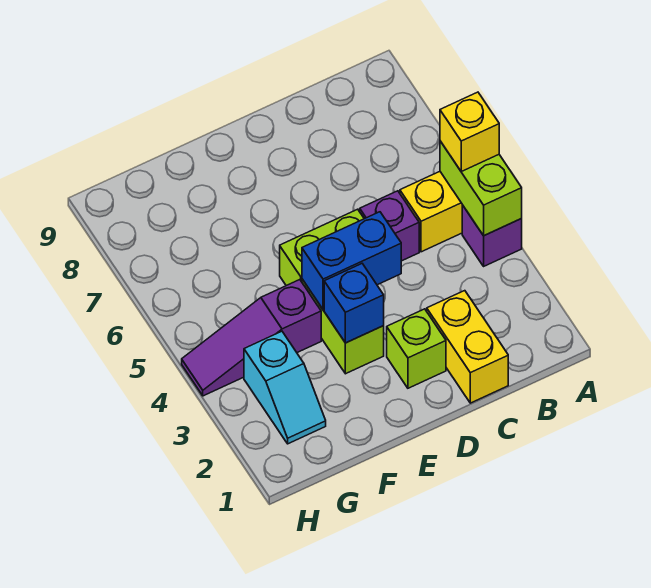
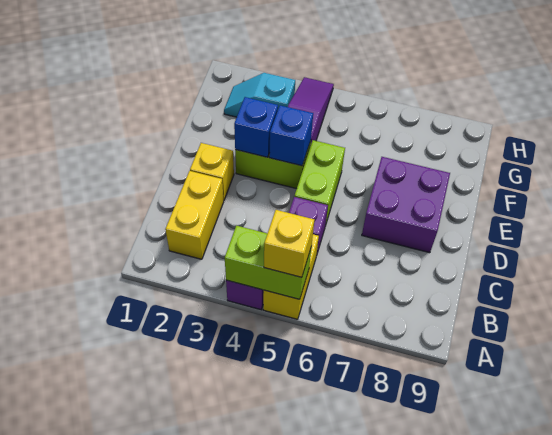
yellow 1x2 brick [427,291,508,403] -> yellow 1x2 brick turned to [165,171,224,259]
lime 1x1 brick [387,309,446,388] -> yellow 1x1 brick [190,143,234,200]
blue 1x2 brick [302,212,401,310] -> blue 1x1 brick [269,105,313,166]
none -> purple 2x2 brick [362,157,450,253]

